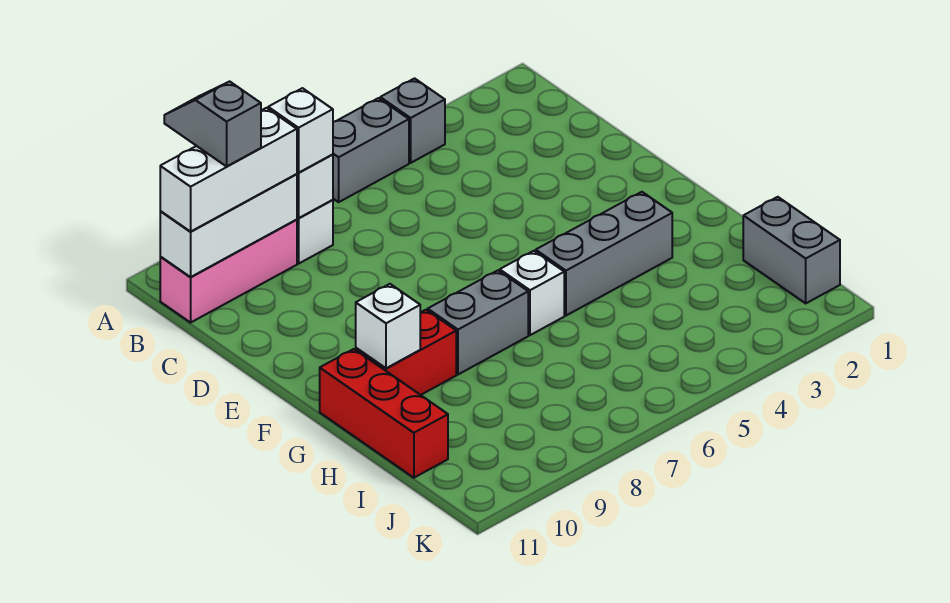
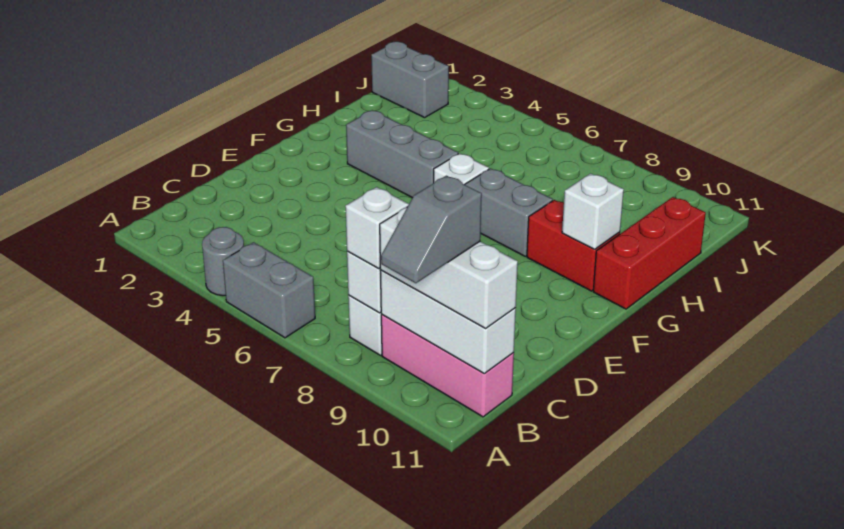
grey 1x1 brick [380,79,445,163] -> grey 1x1 round brick [202,227,244,296]
grey 1x2 brick [743,197,840,303] -> grey 1x2 brick turned to [371,42,449,118]

